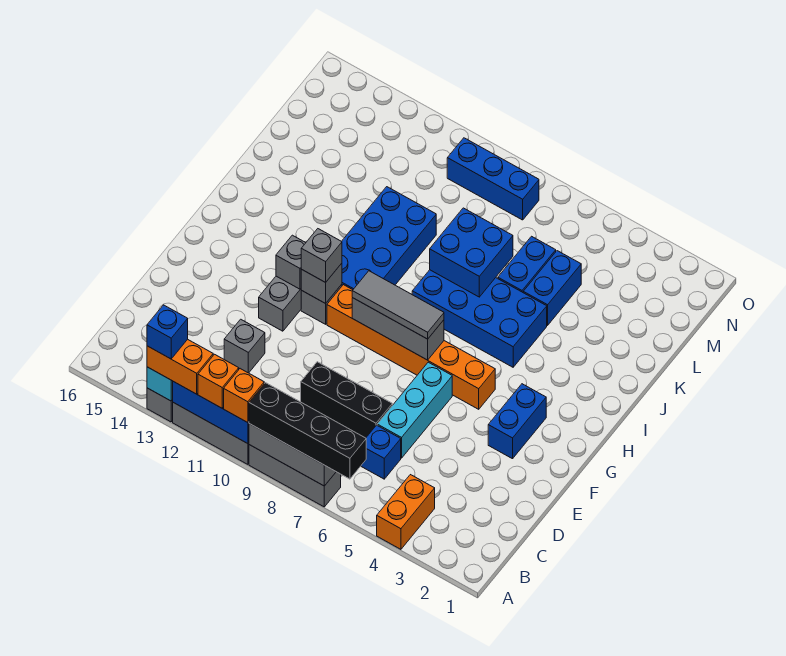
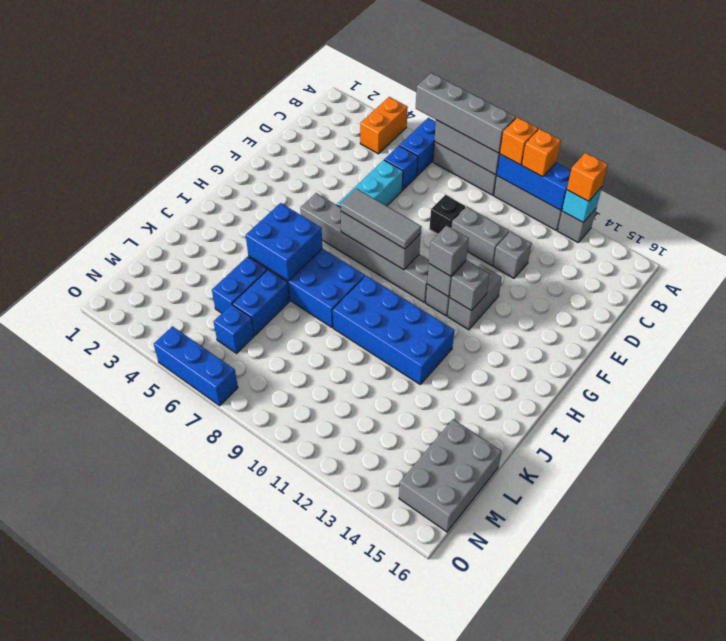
black 1x4 brick [249,383,366,479] -> grey 1x4 brick [416,73,516,153]
orange 1x2 brick [147,339,213,394] -> orange 1x1 brick [567,153,608,201]
blue 1x1 brick [147,305,188,359] -> blue 1x1 brick moved to [214,304,254,353]
black 1x3 brick [301,362,392,438] -> black 1x1 brick [430,195,466,234]
none -> grey 1x2 brick [452,207,509,266]
blue 1x2 brick [488,384,546,459] -> blue 1x2 brick moved to [400,118,436,176]
orange 1x6 brick [327,285,495,409] -> grey 1x6 brick [300,193,429,303]
blue 2x4 brick [342,187,436,290] -> blue 2x4 brick turned to [333,276,454,384]
blue 2x2 brick [430,208,513,297] -> blue 2x2 brick moved to [246,203,323,281]
none -> grey 2x3 brick [399,419,502,532]
blue 1x3 brick [447,138,539,220] -> blue 1x3 brick moved to [154,326,238,406]

